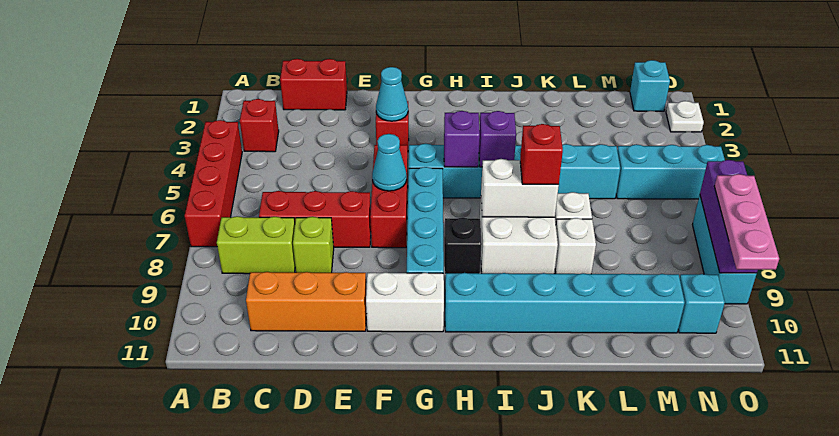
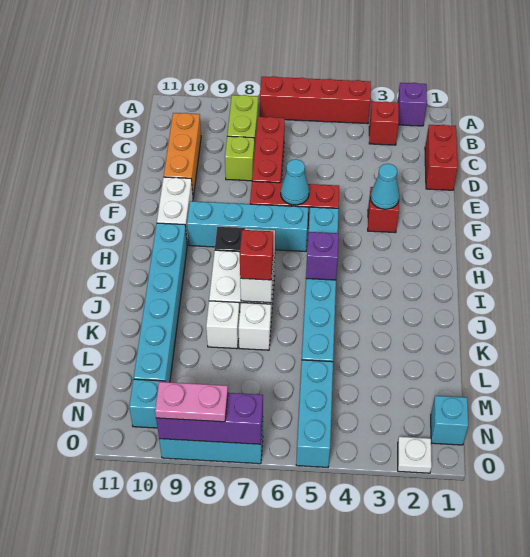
purple 1x1 brick [444,111,480,167] -> purple 1x1 brick moved to [397,83,427,126]
pink 1x3 plate [714,174,779,270] -> pink 1x2 plate [155,382,228,422]

